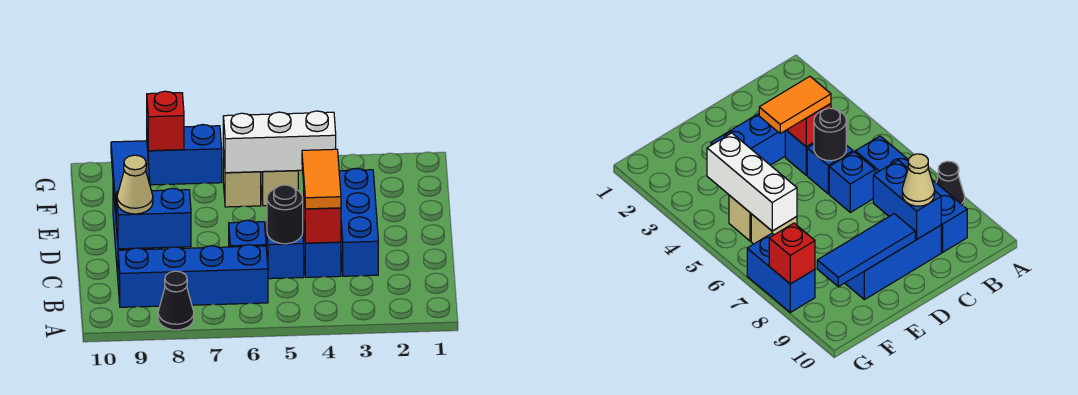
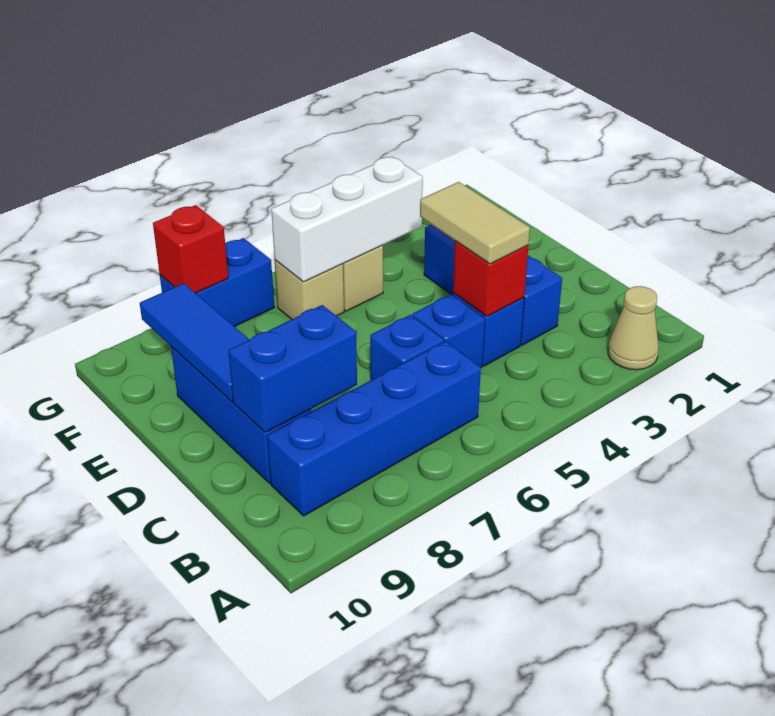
black 1x1 cone [158,271,194,330] -> none
orange 1x2 tile [302,149,341,209] -> tan 1x2 tile [420,182,530,264]
black 1x1 round brick [267,185,303,244] -> none
tan 1x1 cone [117,155,153,214] -> tan 1x1 cone moved to [608,286,659,370]

